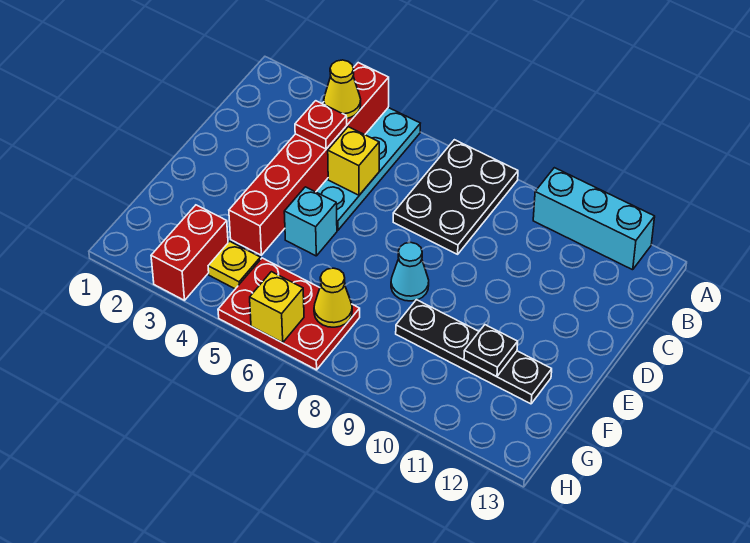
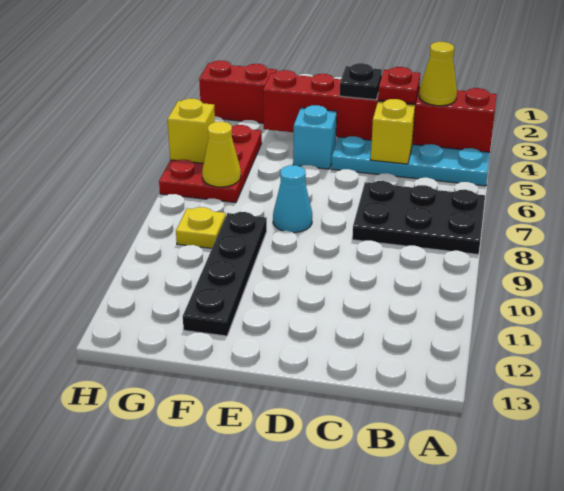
cyan 1x3 brick [533,168,655,270] -> none
black 1x1 plate [464,325,518,377] -> black 1x1 plate moved to [340,63,382,100]
yellow 1x1 plate [208,241,261,289] -> yellow 1x1 plate moved to [176,207,226,248]

